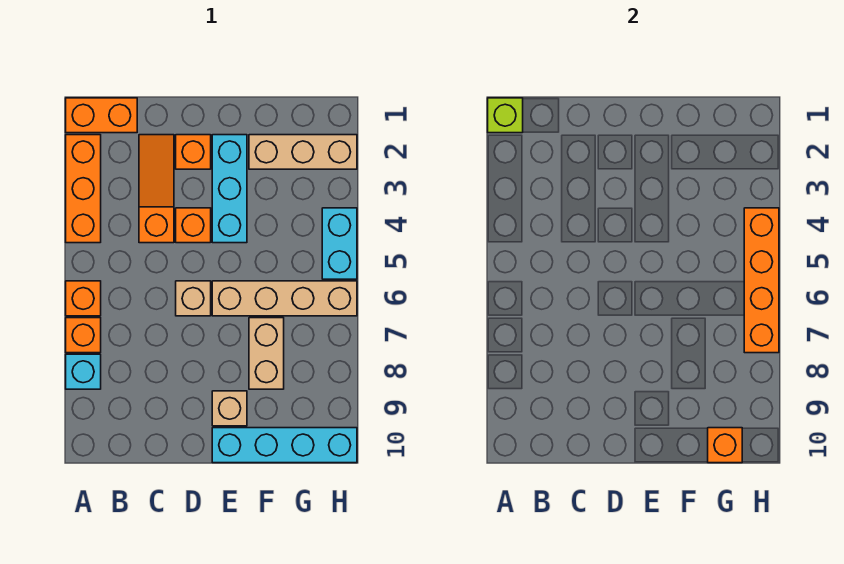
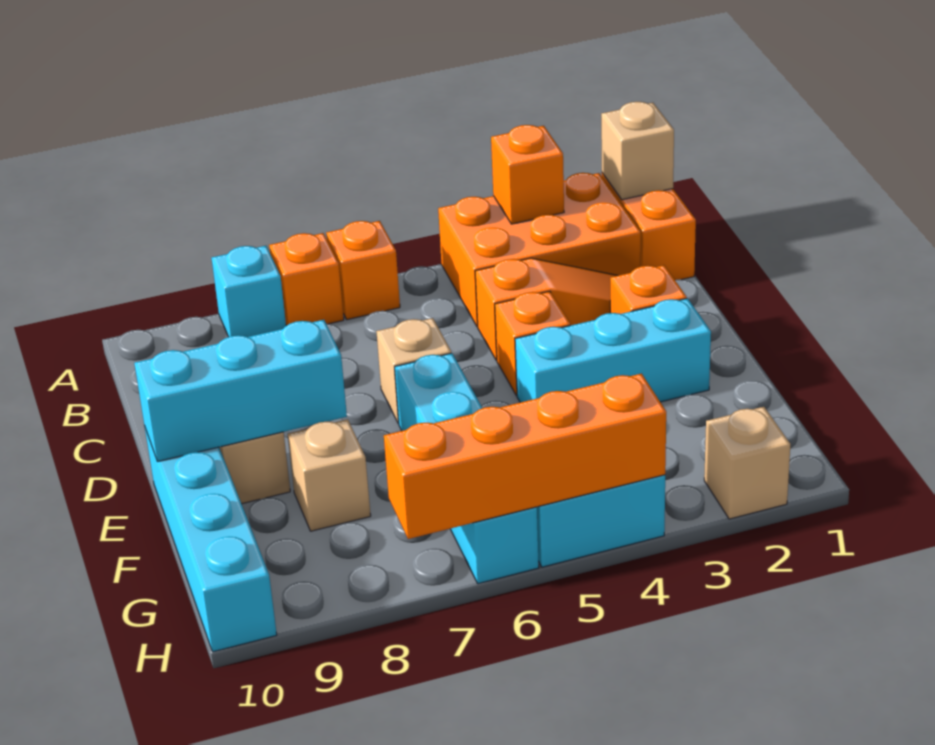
lime 1x1 brick [488,98,523,133] -> tan 1x1 brick [601,102,674,200]
orange 1x3 brick [66,135,101,243] -> orange 2x3 brick [438,173,641,327]
tan 1x4 brick [212,281,357,316] -> cyan 1x4 brick [395,353,539,584]
none -> cyan 1x3 brick [134,320,347,462]
tan 1x3 brick [249,135,357,169] -> tan 1x1 brick [704,407,790,519]
tan 1x2 brick [249,318,284,389] -> tan 1x1 brick [288,419,371,531]
orange 1x1 brick [708,428,742,463] -> orange 1x1 brick moved to [491,125,564,224]

